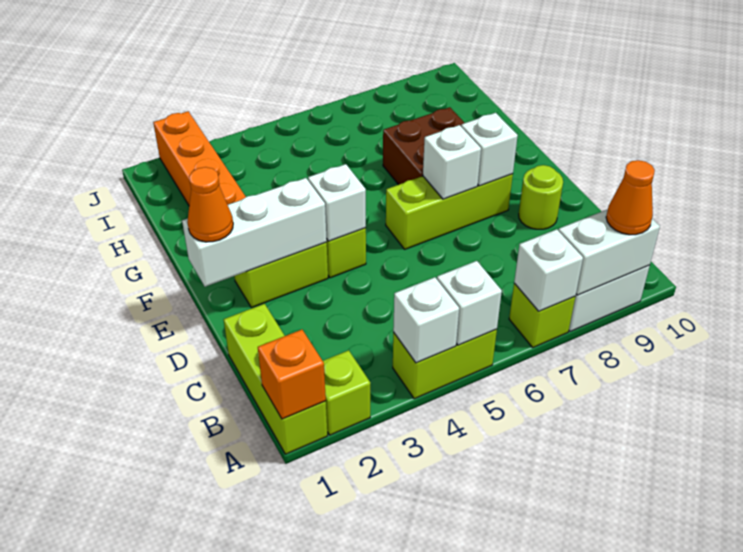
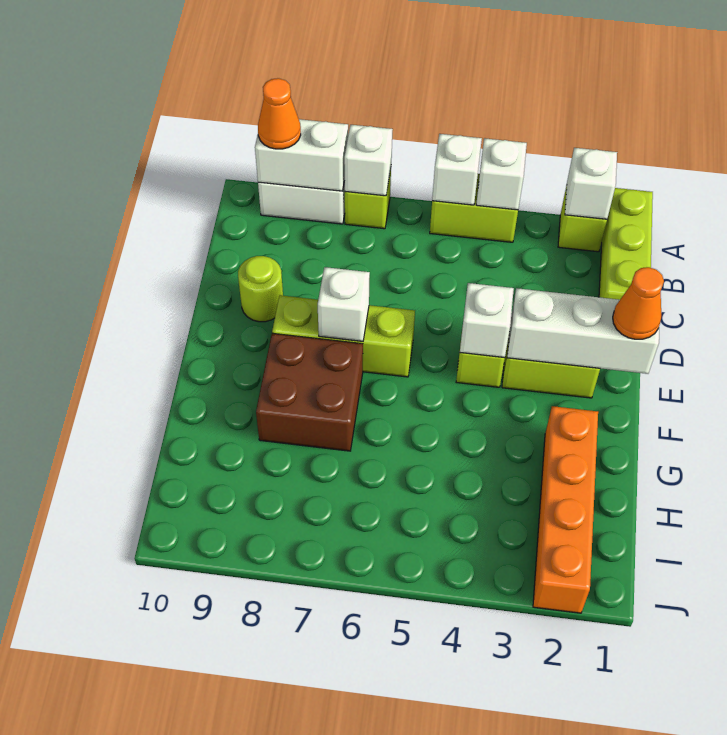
orange 1x1 brick [258,330,326,419] -> none
white 1x1 brick [461,113,518,186] -> white 1x1 brick moved to [565,148,617,219]

